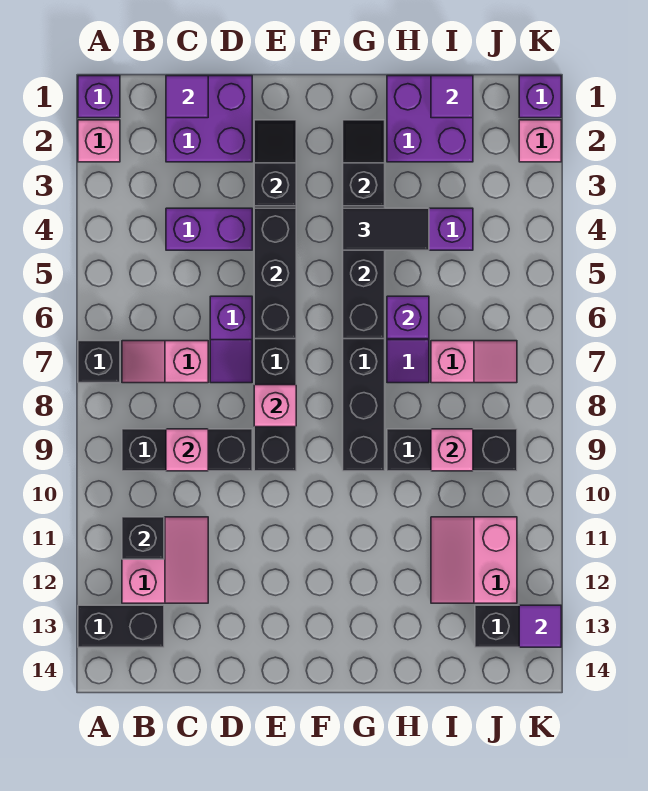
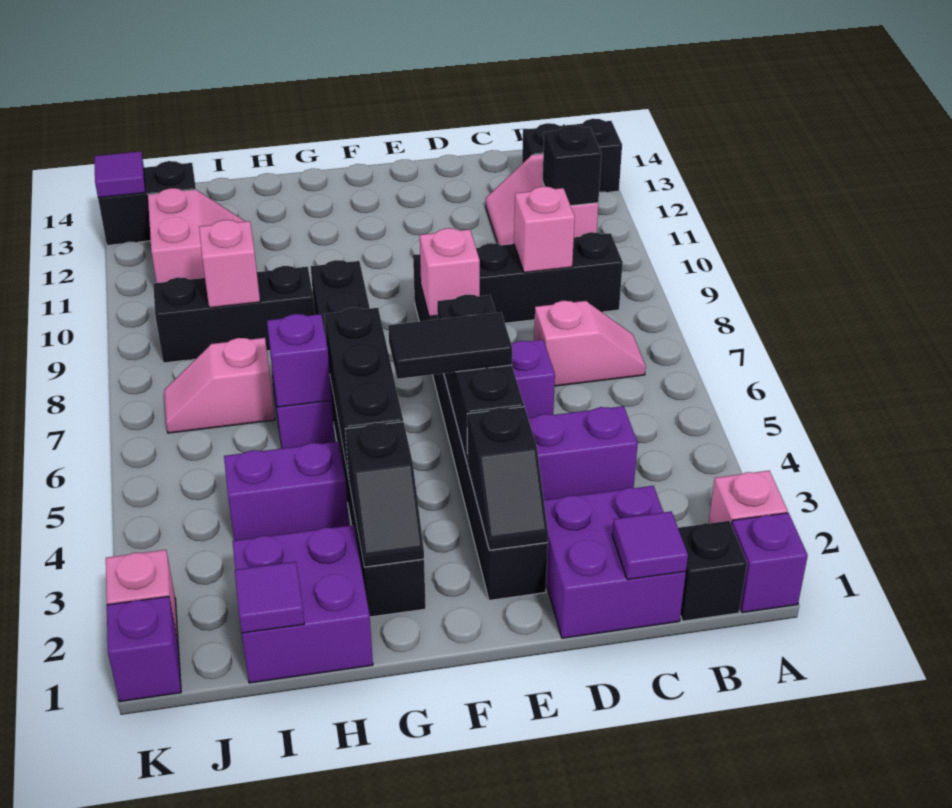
black 1x1 brick [78,341,120,383] -> black 1x1 brick moved to [678,521,747,621]
black 1x2 tile [343,208,429,250] -> black 1x2 tile moved to [388,312,512,379]

